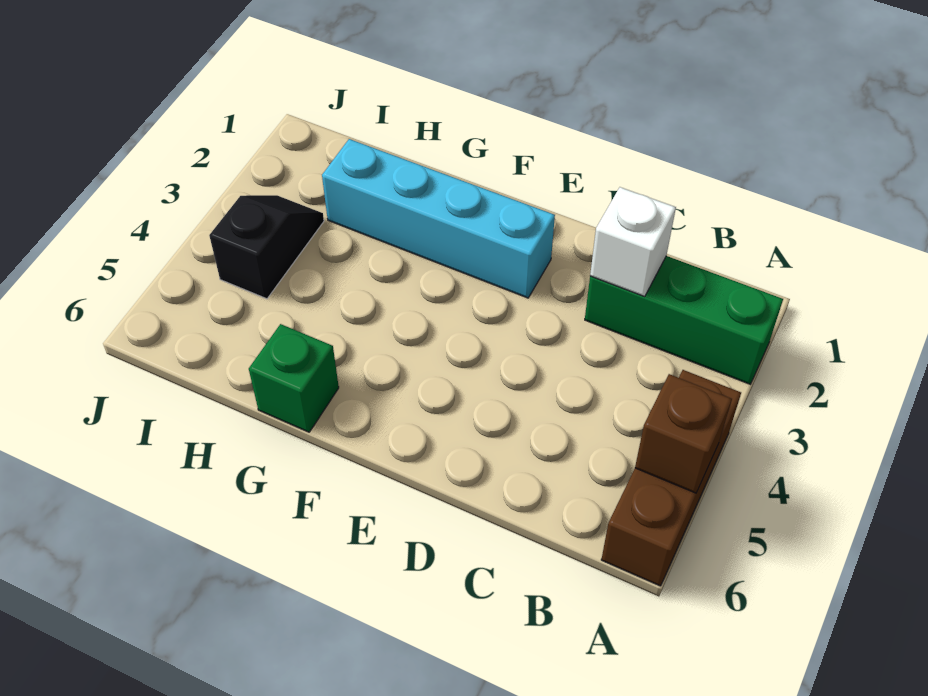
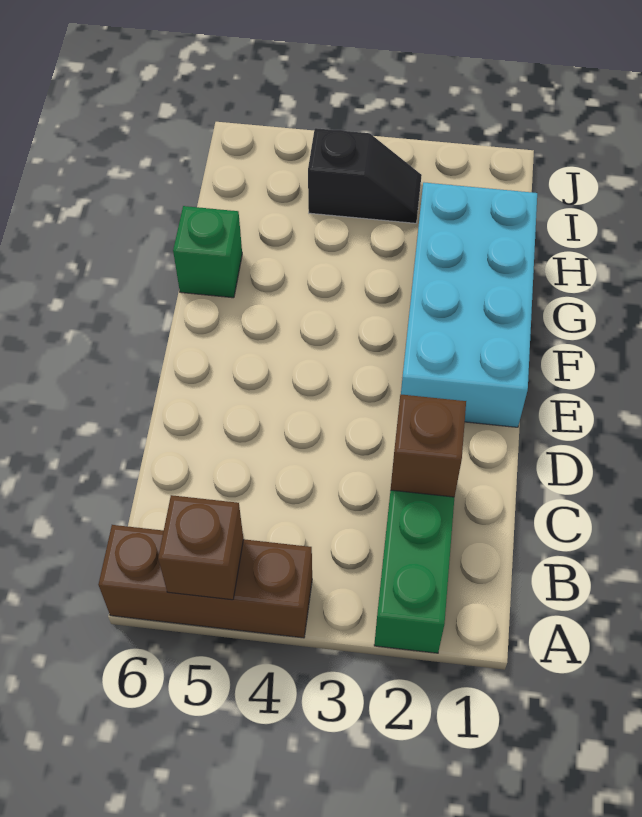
white 1x1 brick [590,187,676,297] -> brown 1x1 brick [391,395,466,497]
cyan 1x4 brick [322,139,555,298] -> cyan 2x4 brick [401,183,537,427]

